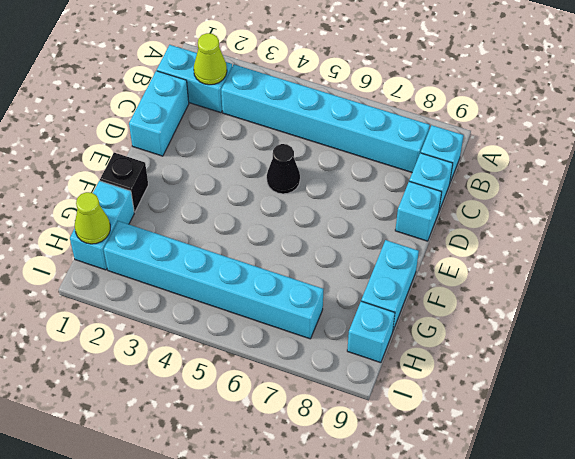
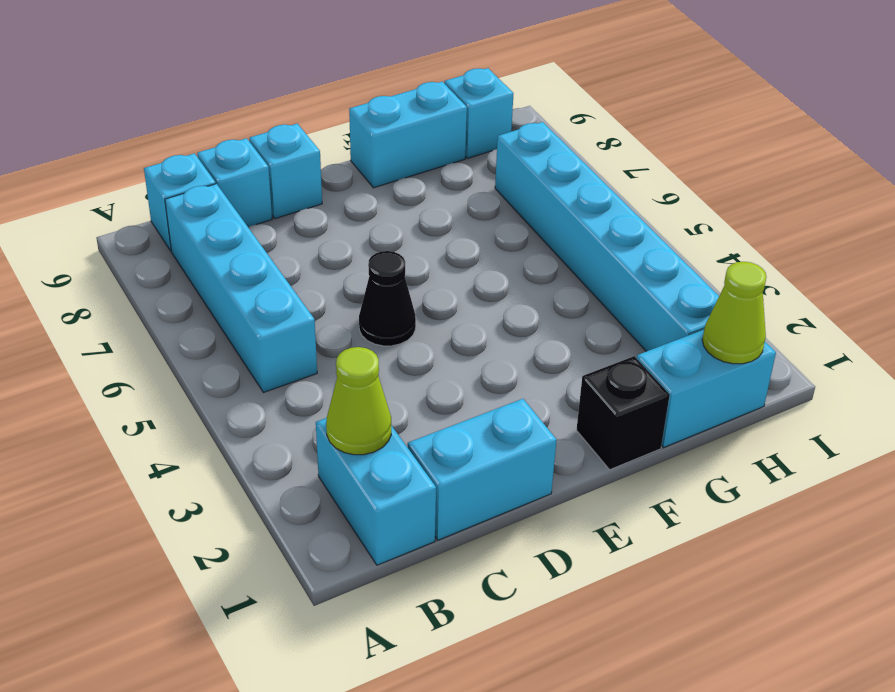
cyan 1x6 brick [221,64,430,172] -> cyan 1x4 brick [165,184,317,393]

